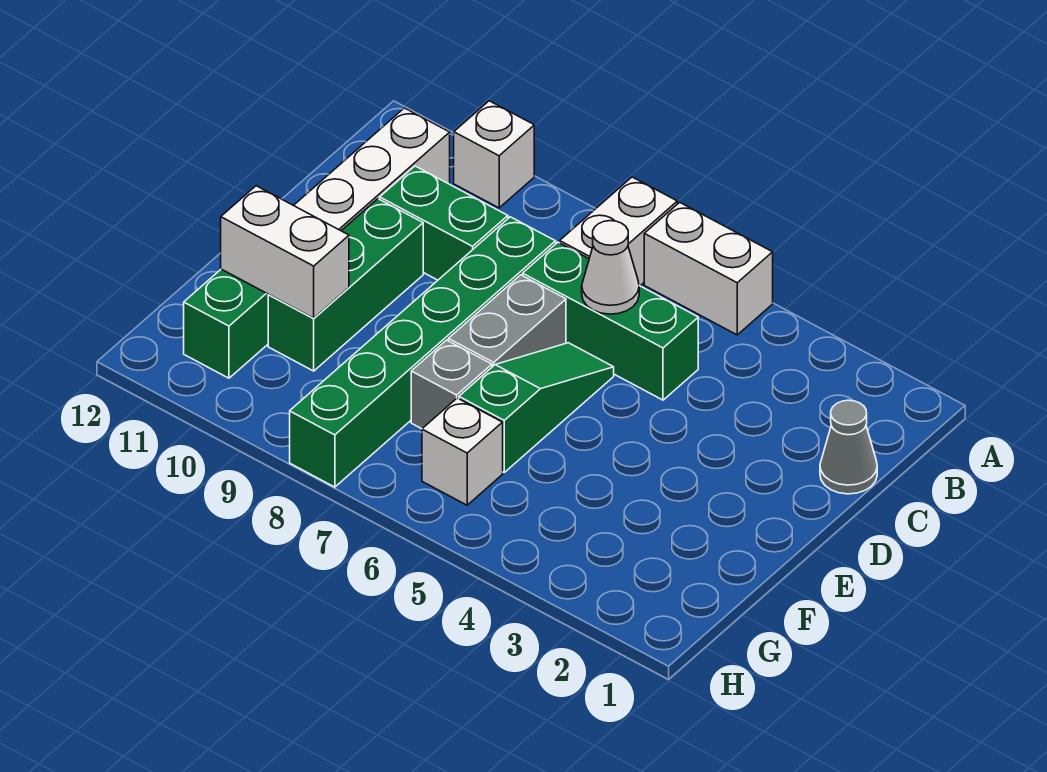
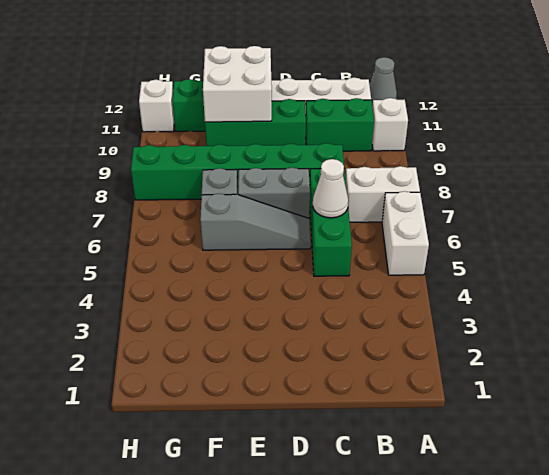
grey 1x1 cone [820,400,877,494] -> grey 1x1 cone moved to [369,57,397,106]
green 1x2 brick [380,166,508,280] -> green 1x2 brick turned to [306,98,374,151]
green 1x3 slope [459,343,614,472] -> grey 1x3 slope [200,194,311,250]
white 1x2 brick [221,186,349,318] -> white 2x2 brick [203,46,272,122]
white 1x1 brick [422,398,503,505] -> white 1x1 brick moved to [139,80,174,132]

